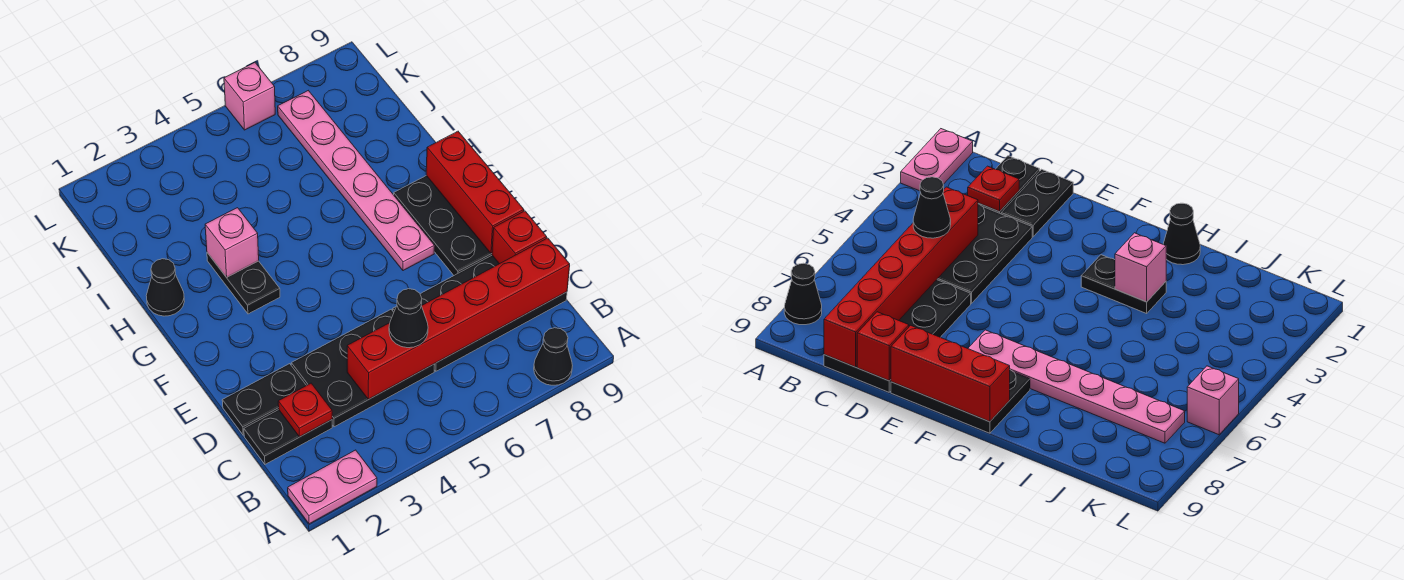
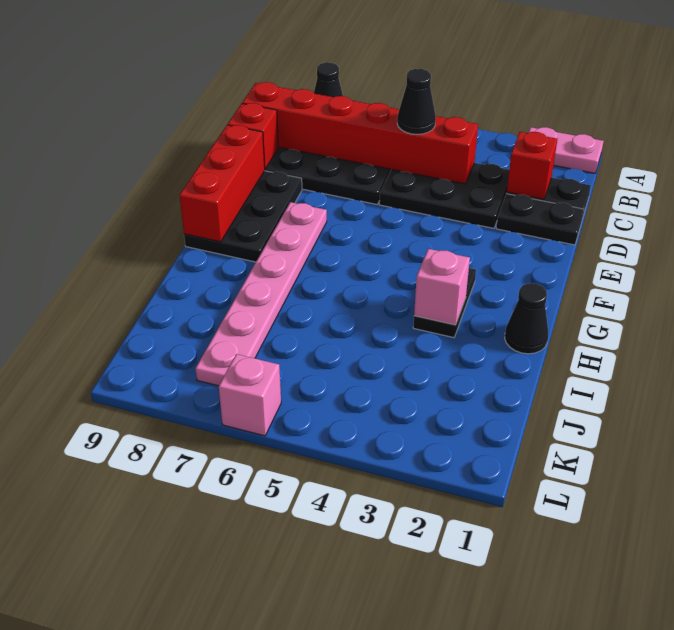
red 1x1 plate [278,383,332,437] -> red 1x1 brick [507,132,557,199]

